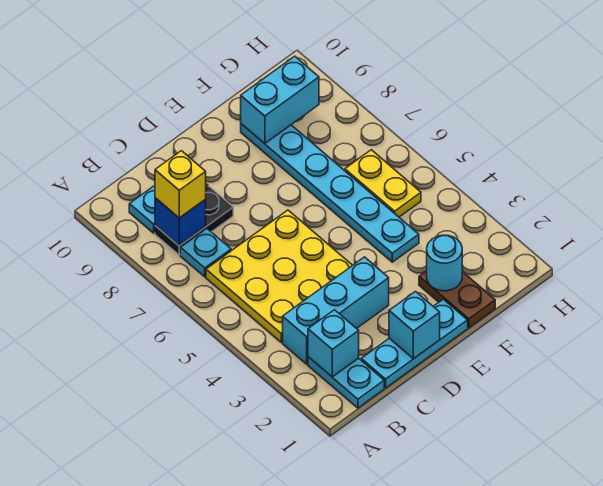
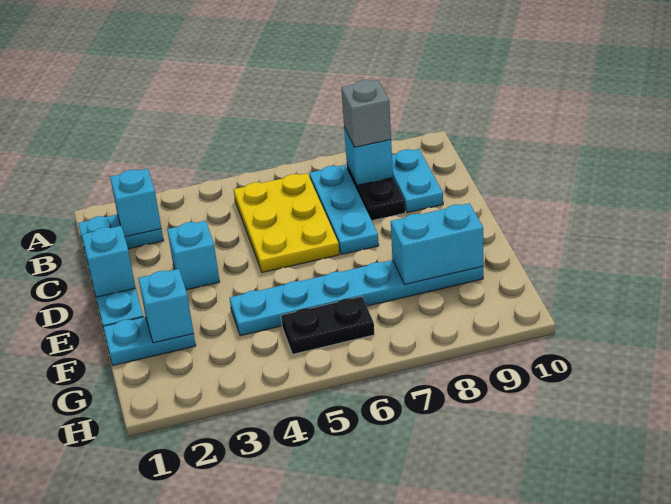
cyan 1x3 brick [283,257,389,364] -> cyan 1x1 brick [167,221,220,290]
yellow 3x3 plate [206,210,352,342] -> yellow 2x3 plate [234,173,339,273]
cyan 1x1 plate [180,229,231,277] -> cyan 1x3 plate [309,165,379,254]
blue 1x1 brick [155,198,206,246] -> cyan 1x1 brick [344,127,393,185]
yellow 1x1 brick [155,151,206,218] -> grey 1x1 brick [341,80,391,147]
brown 1x2 plate [419,271,495,328] -> cyan 1x2 plate [103,317,196,365]
cyan 1x1 round brick [427,235,462,291] -> cyan 1x1 brick [138,269,194,343]
cyan 1x2 brick [241,56,319,144] -> cyan 1x2 brick turned to [391,203,483,284]
yellow 1x2 plate [345,150,421,217] -> black 1x2 plate [281,296,375,354]

